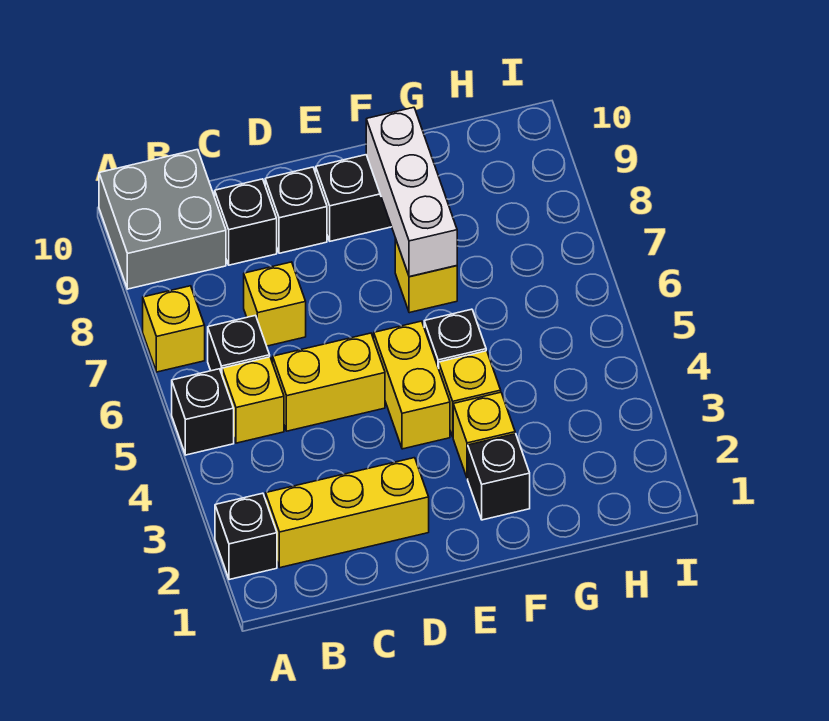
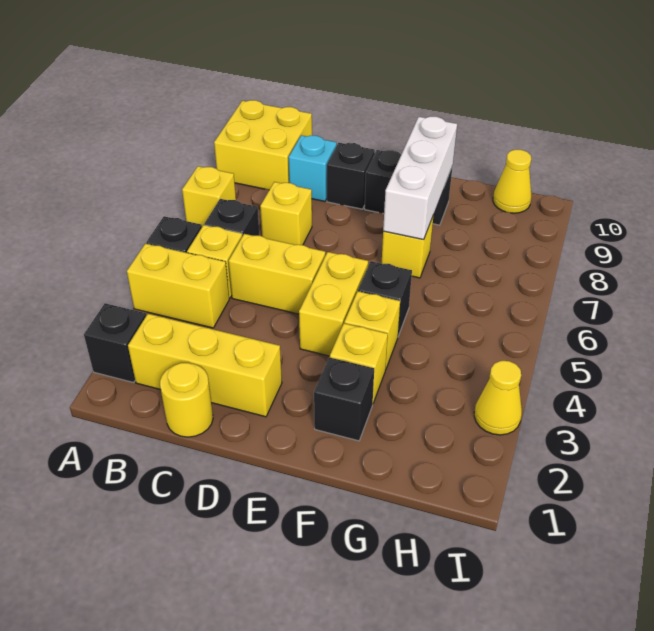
none -> yellow 1x2 brick [127,244,229,328]
grey 2x2 brick [99,150,226,289] -> yellow 2x2 brick [214,100,312,190]
none -> yellow 1x1 round brick [160,363,213,437]
black 1x1 brick [215,179,277,265] -> cyan 1x1 brick [289,135,337,201]
none -> yellow 1x1 cone [493,150,531,213]
none -> yellow 1x1 cone [474,361,522,435]

